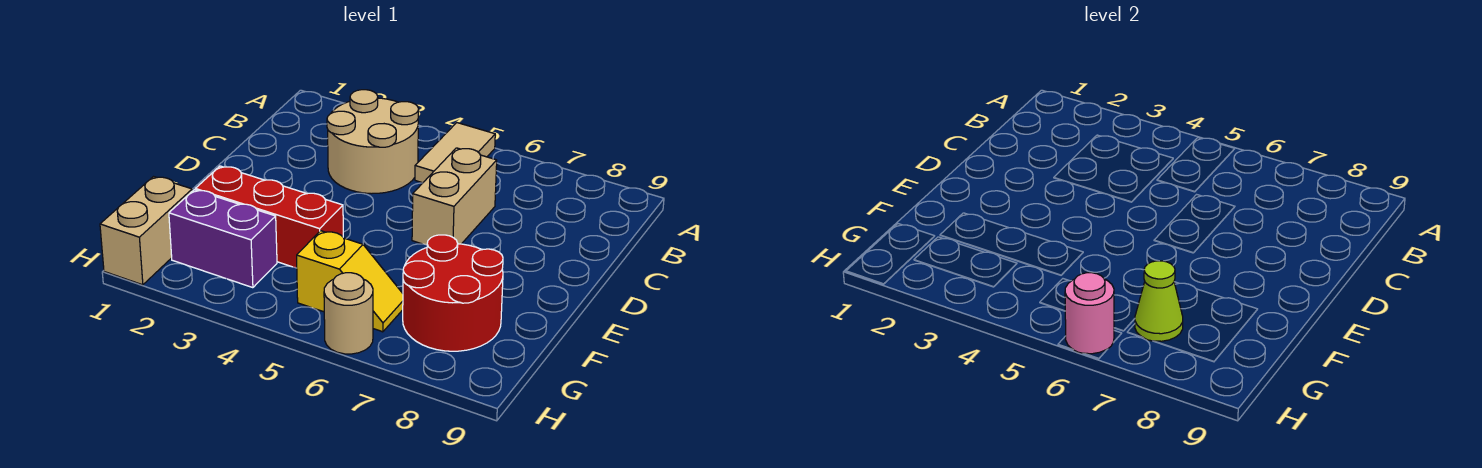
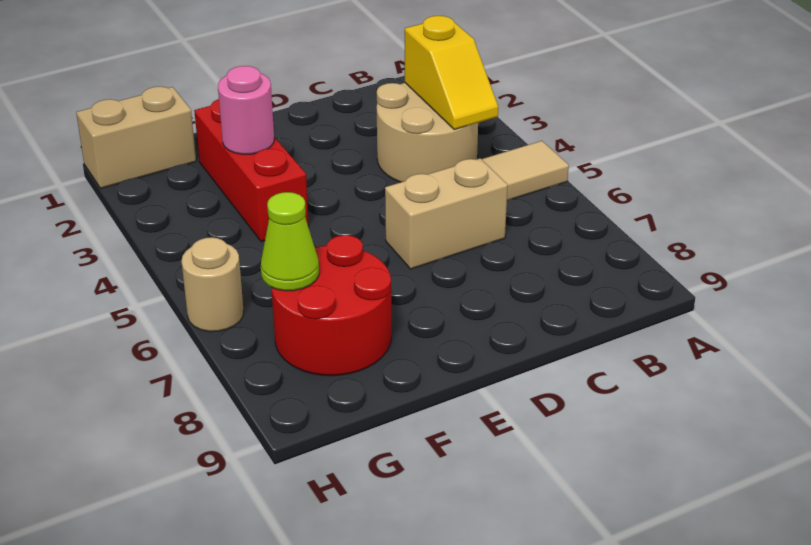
purple 1x2 brick [169,190,277,288] -> none
yellow 1x2 slope [297,231,403,332] -> yellow 1x2 slope moved to [405,16,498,130]
pink 1x1 round brick [1065,273,1114,354] -> pink 1x1 round brick moved to [218,66,274,154]

